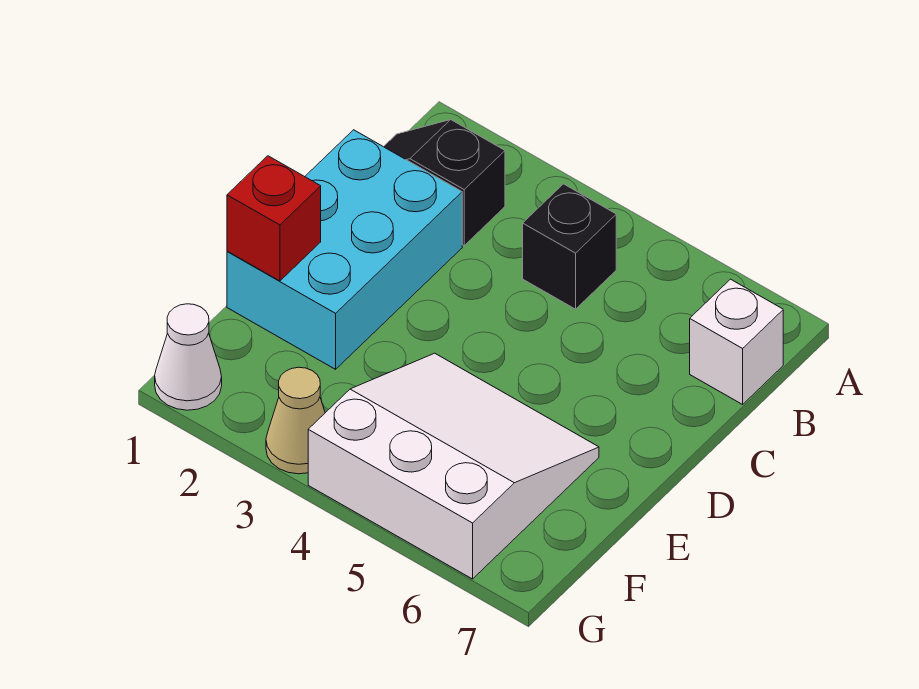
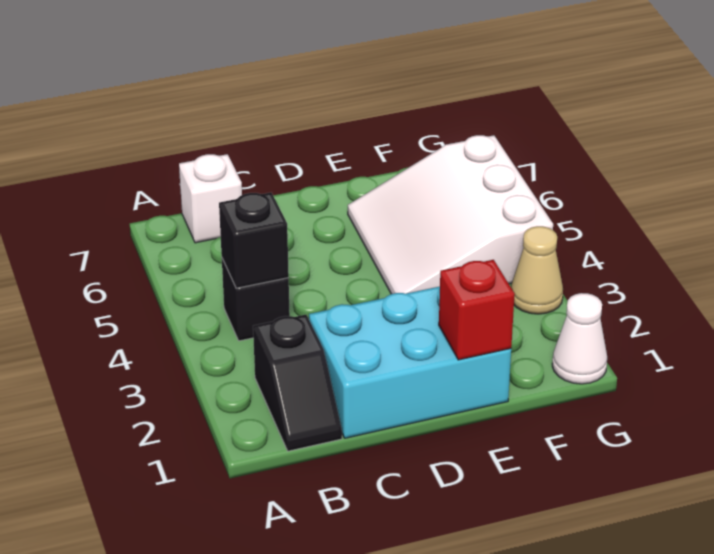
none -> black 1x1 brick [219,192,289,288]

